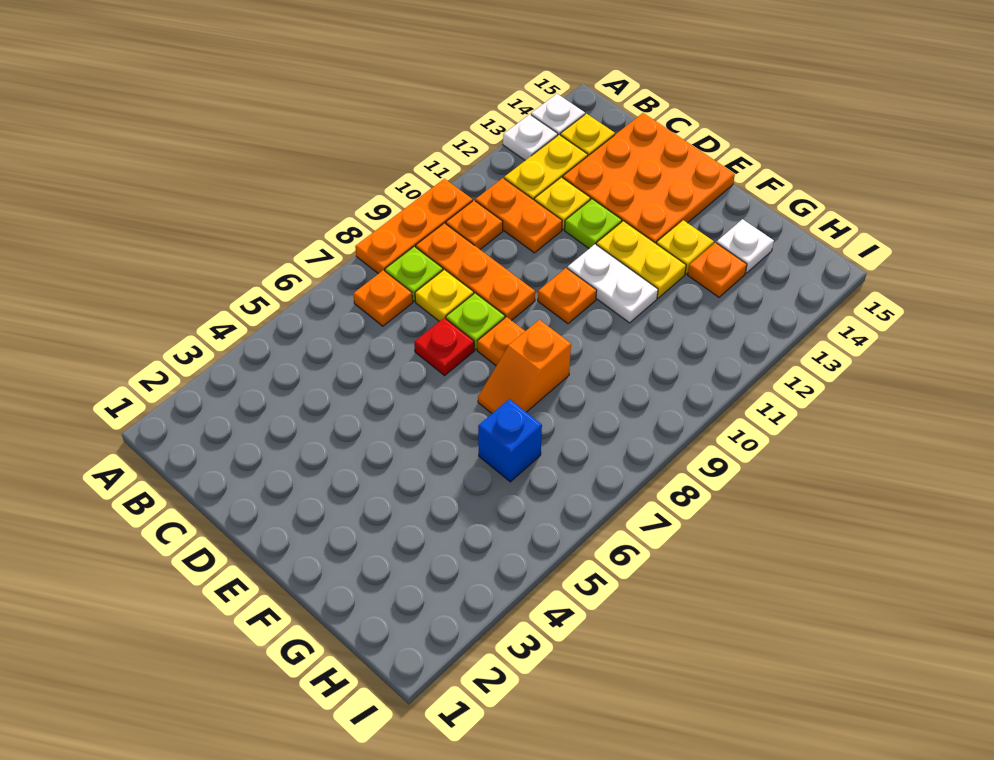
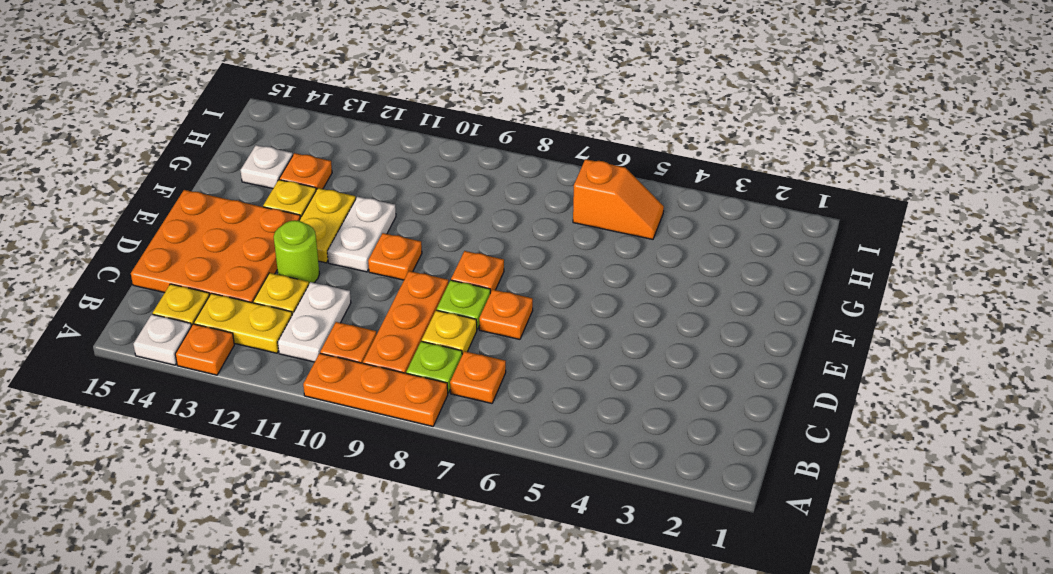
white 1x1 plate [503,114,558,160] -> orange 1x1 plate [175,324,234,375]
orange 1x2 plate [475,178,562,253] -> white 1x2 plate [278,282,351,362]
red 1x1 plate [414,318,474,375] -> orange 1x1 plate [479,290,533,339]
lime 1x1 plate [565,199,622,248] -> lime 1x1 round brick [274,220,320,284]
orange 1x2 slope [478,320,571,413] -> orange 1x2 slope moved to [573,159,664,239]
blue 1x1 brick [478,399,542,482] -> none

